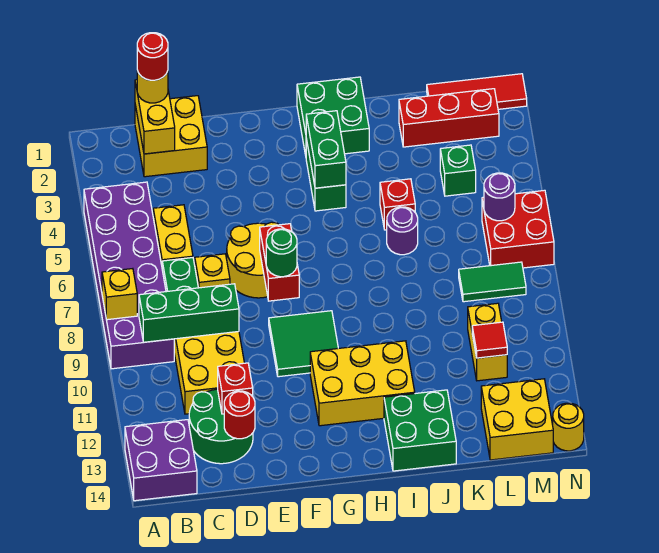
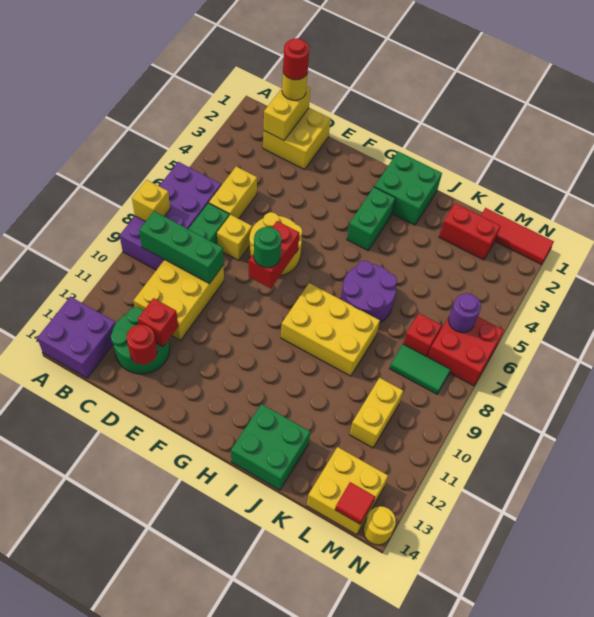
purple 2x6 brick [84,182,174,369] -> purple 2x4 brick [120,162,221,270]
green 2x2 tile [269,311,338,377] -> none
yellow 2x3 brick [310,341,415,426] -> yellow 2x3 brick moved to [281,283,380,376]
green 1x2 brick [306,111,346,188] -> none
red 1x1 brick [380,179,415,230] -> red 1x1 brick moved to [403,313,442,357]
purple 1x1 round brick [387,207,418,255] -> purple 2x2 round brick [341,261,397,322]
red 1x3 brick [399,89,499,147] -> red 1x2 brick [439,203,500,260]
green 1x1 brick [440,145,476,196] -> none
red 1x1 tile [472,322,507,358] -> red 1x1 tile moved to [335,482,375,524]

